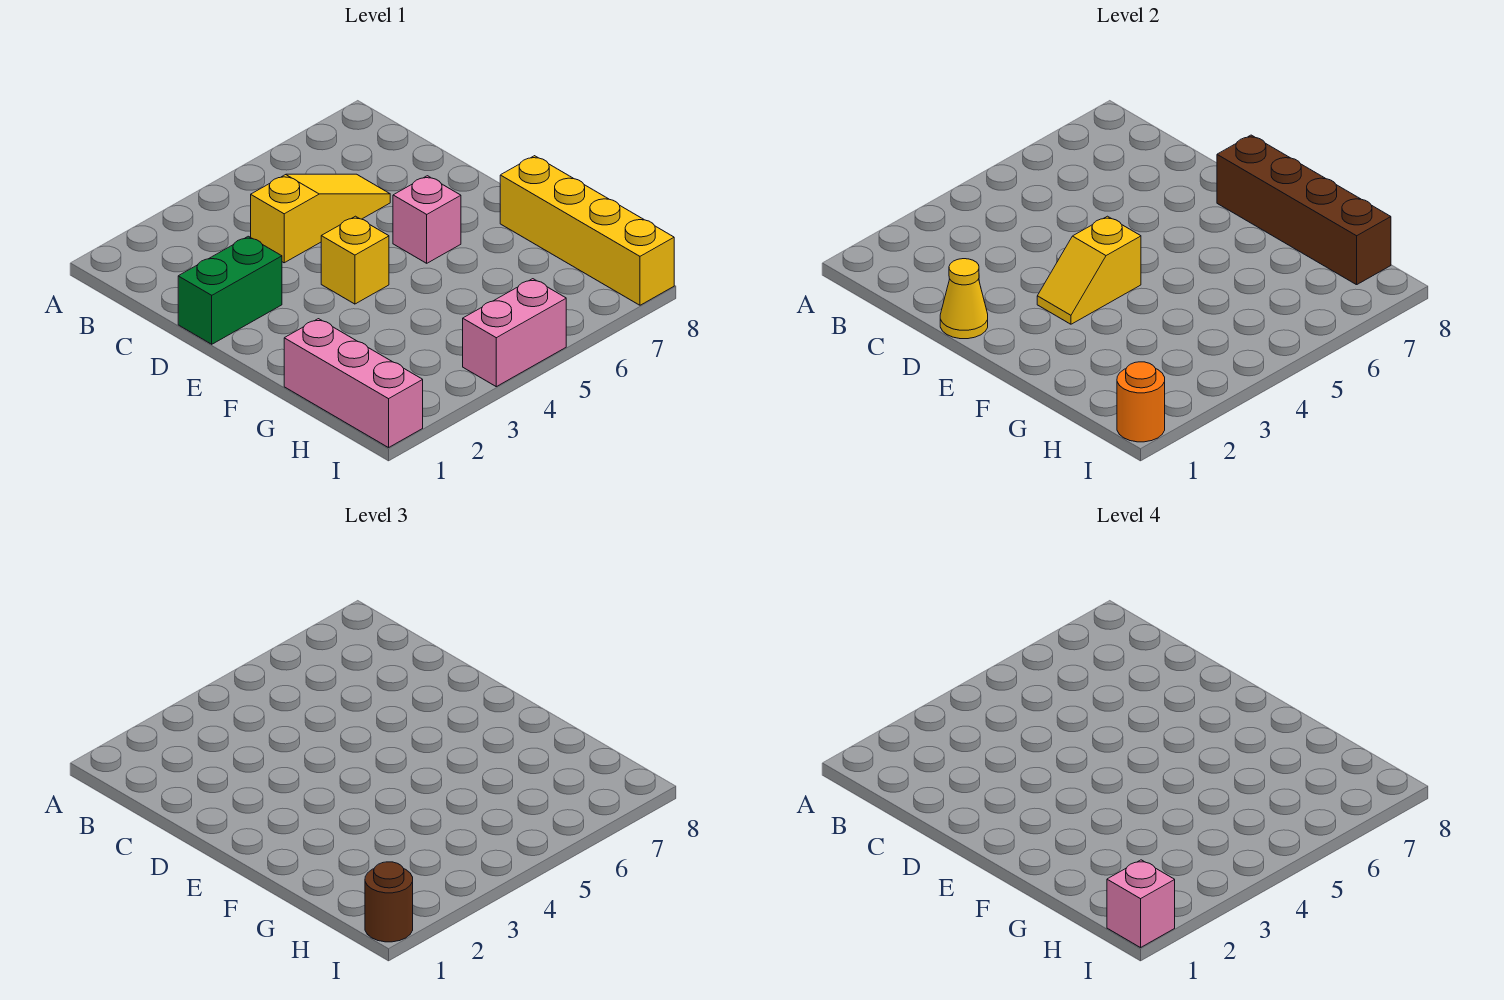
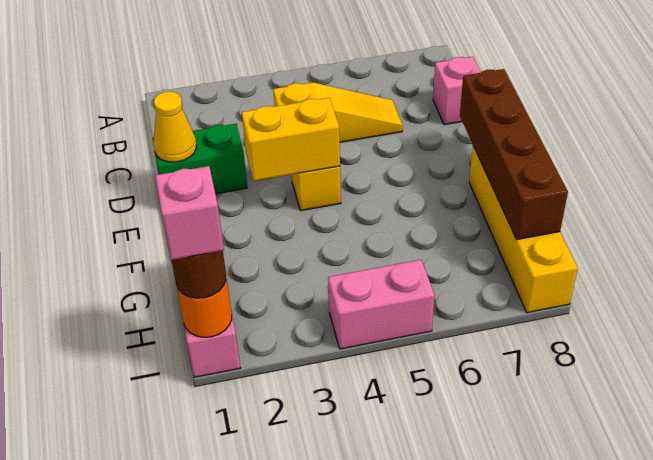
yellow 1x2 slope [1037,216,1141,324] -> yellow 1x2 brick [242,98,340,181]
pink 1x1 brick [393,176,461,263] -> pink 1x1 brick moved to [433,57,481,125]

